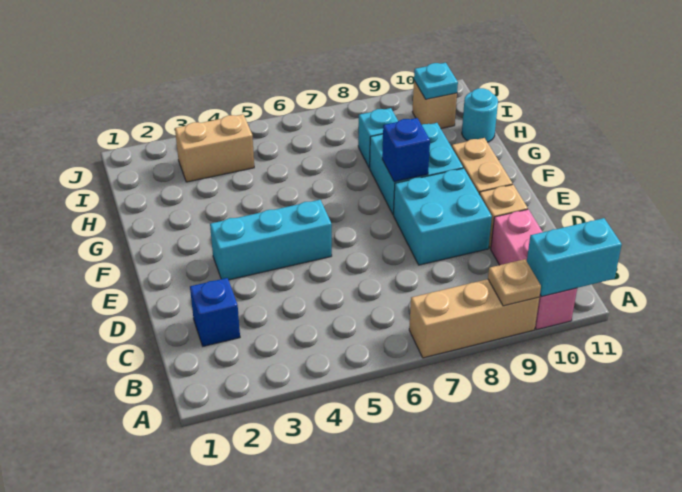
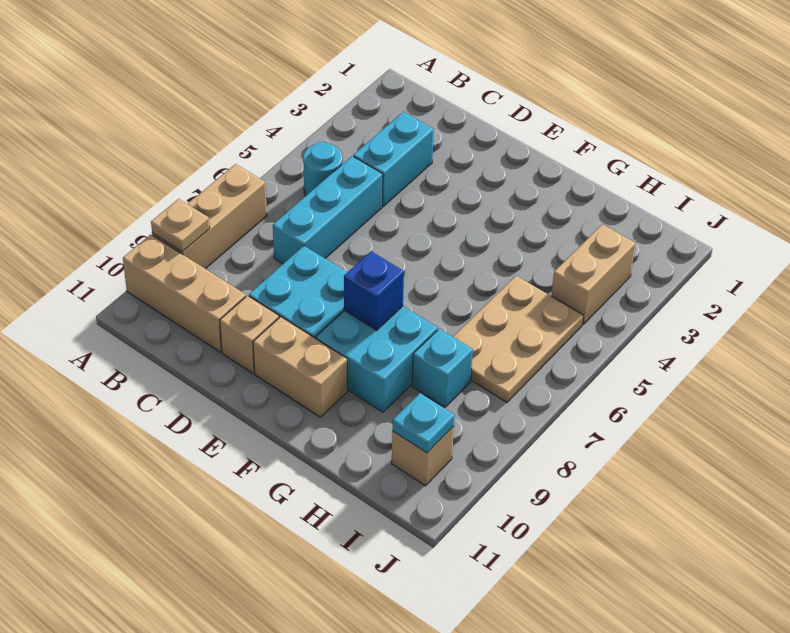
pink 1x3 brick [491,209,577,330] -> tan 1x3 brick [123,235,246,352]
cyan 1x2 brick [527,218,622,297] -> cyan 1x2 brick moved to [353,112,434,206]
blue 1x1 brick [190,278,240,346] -> none
cyan 1x3 brick [210,200,332,280] -> cyan 1x3 brick moved to [273,156,383,264]
none -> tan 2x3 plate [453,276,583,402]
cyan 1x1 round brick [462,88,498,142] -> cyan 1x1 round brick moved to [303,142,343,196]

